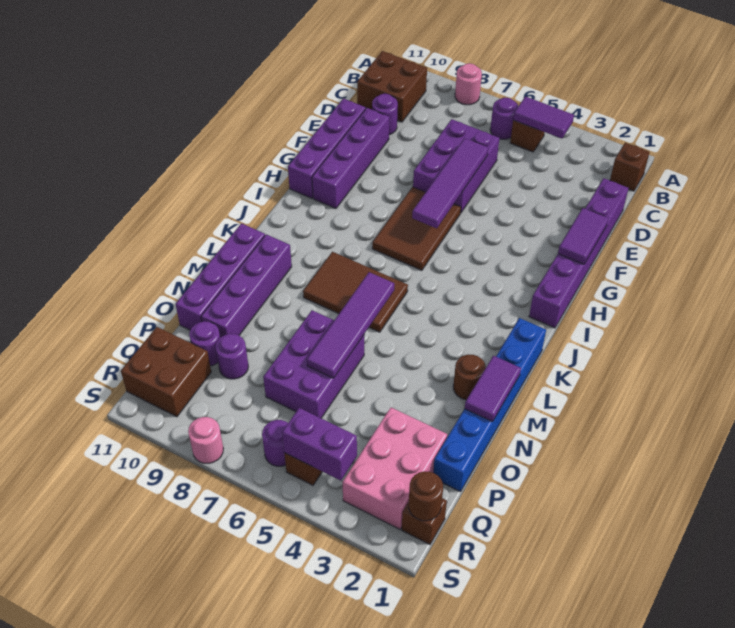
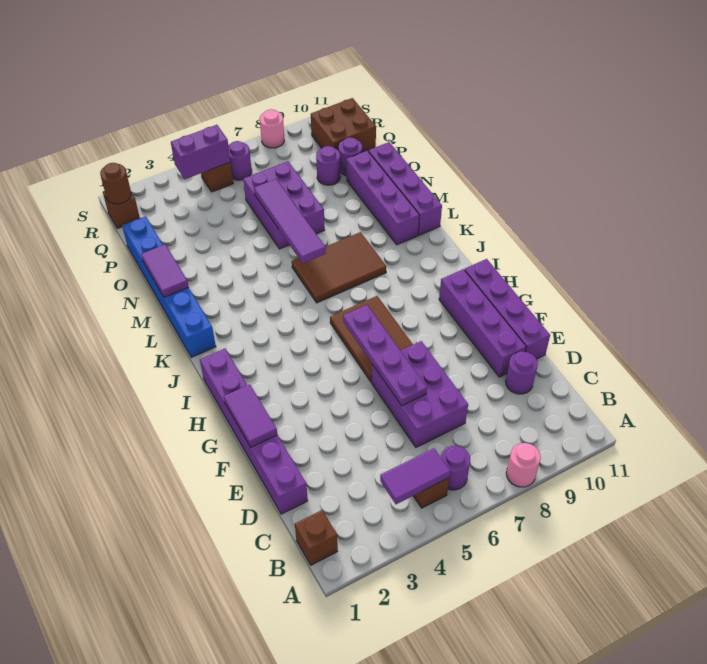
brown 2x2 brick [357,51,427,122] -> none
purple 1x4 tile [412,138,488,228] -> purple 1x4 plate [343,305,427,406]
brown 1x1 round brick [453,355,486,400] -> none
pink 2x3 brick [342,408,447,529] -> none

